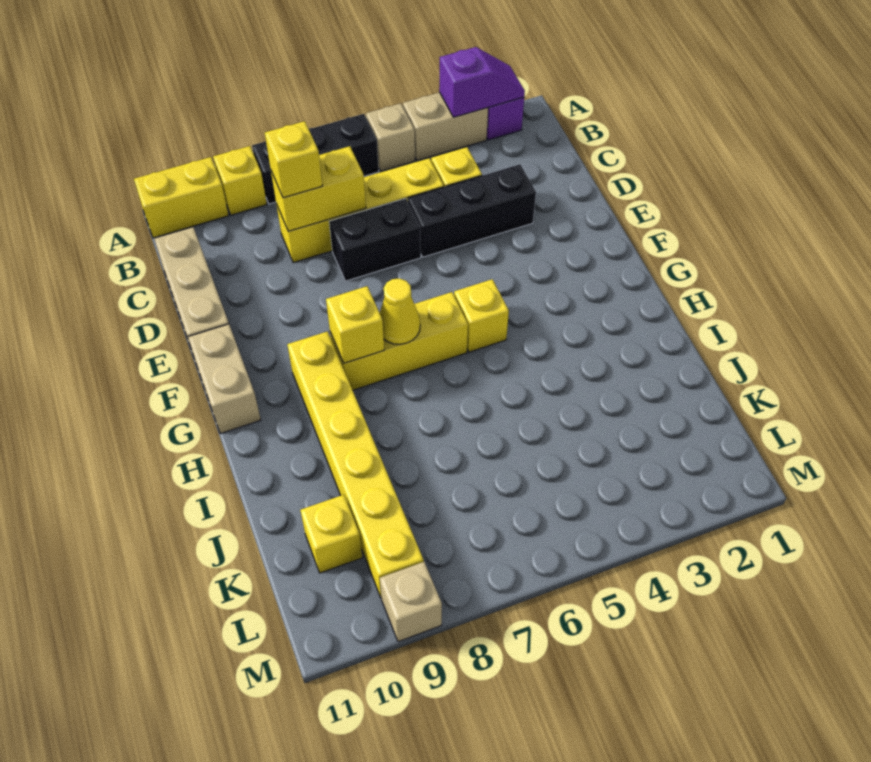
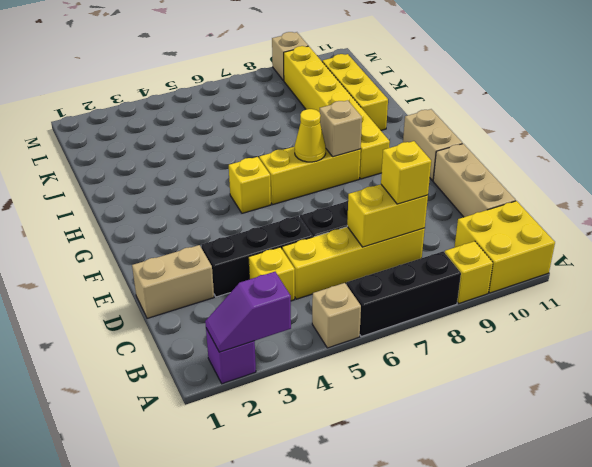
tan 1x2 brick [403,92,488,161] -> tan 1x2 brick moved to [132,245,214,318]
yellow 1x2 brick [134,157,229,238] -> yellow 2x2 brick [454,201,555,293]
yellow 1x1 brick [326,286,384,363] -> tan 1x1 brick [319,100,362,157]
yellow 1x1 brick [300,495,362,573] -> yellow 1x3 brick [322,54,388,130]

